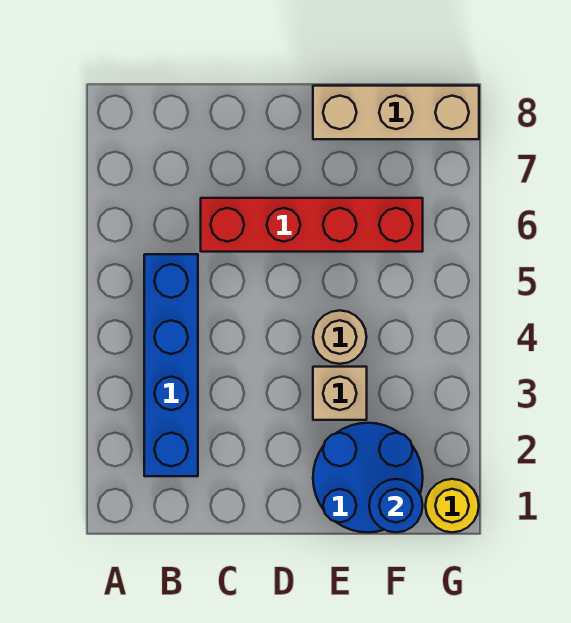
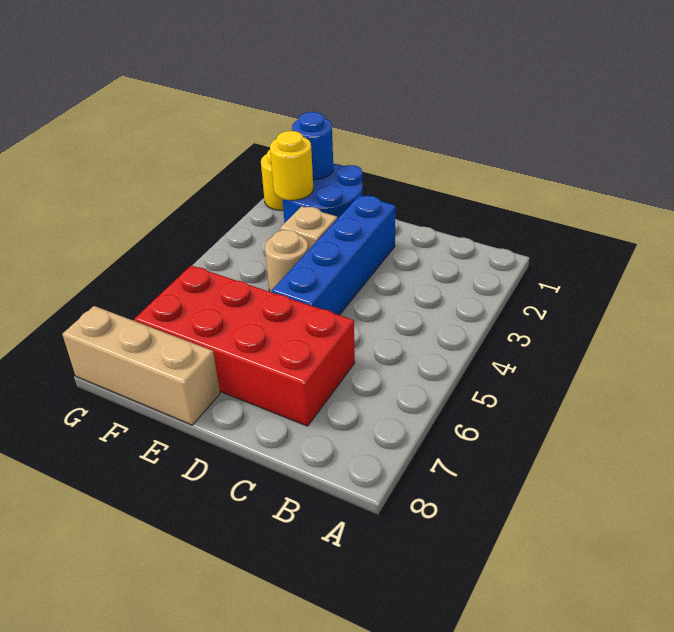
blue 1x4 brick [144,254,198,476] -> blue 1x4 brick moved to [271,195,396,315]
red 1x4 brick [201,198,423,252] -> red 2x4 brick [134,265,355,426]
none -> yellow 1x1 round brick [270,131,313,200]

